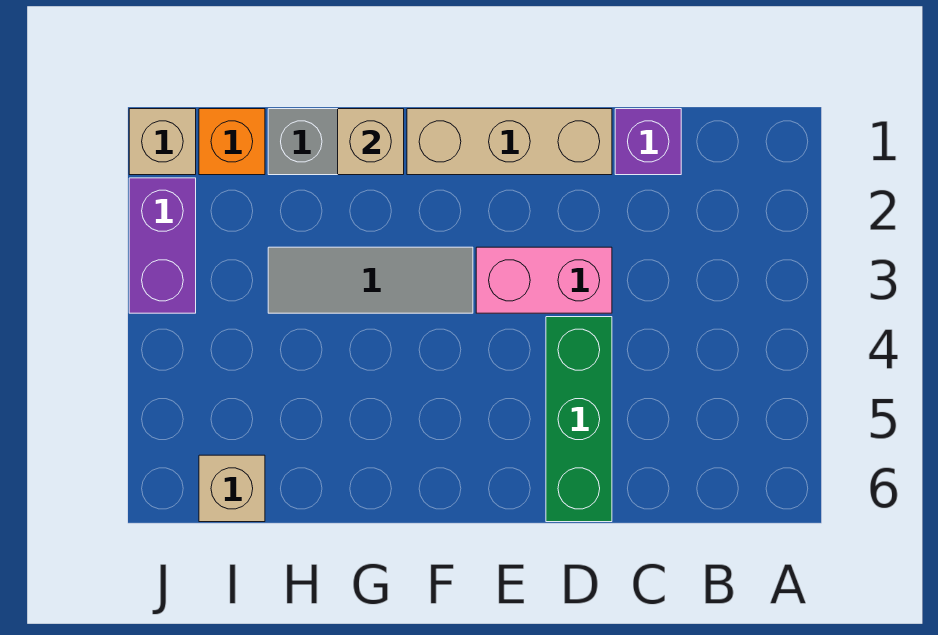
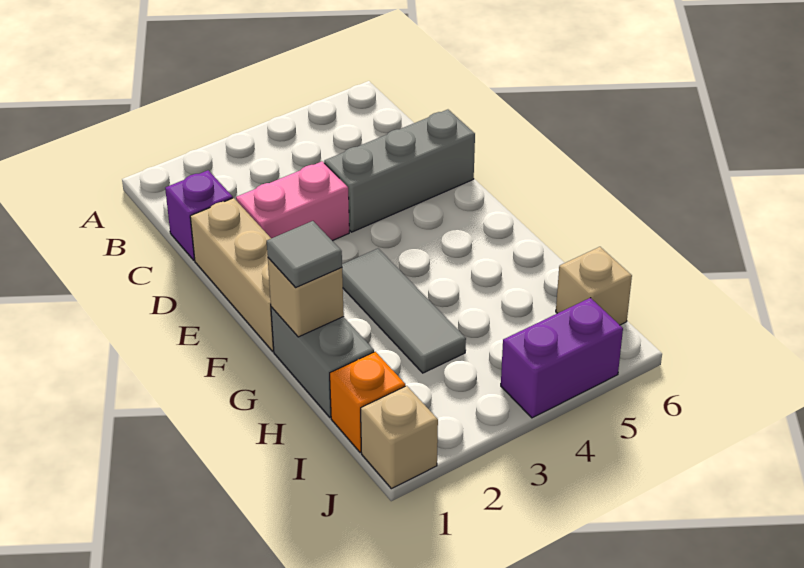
pink 1x2 brick [476,247,612,313] -> pink 1x2 brick turned to [236,161,349,241]
green 1x3 brick [546,317,612,522] -> grey 1x3 brick [324,110,475,232]
none -> grey 1x1 tile [267,221,342,288]
purple 1x2 brick [129,178,196,313] -> purple 1x2 brick moved to [501,298,623,418]

